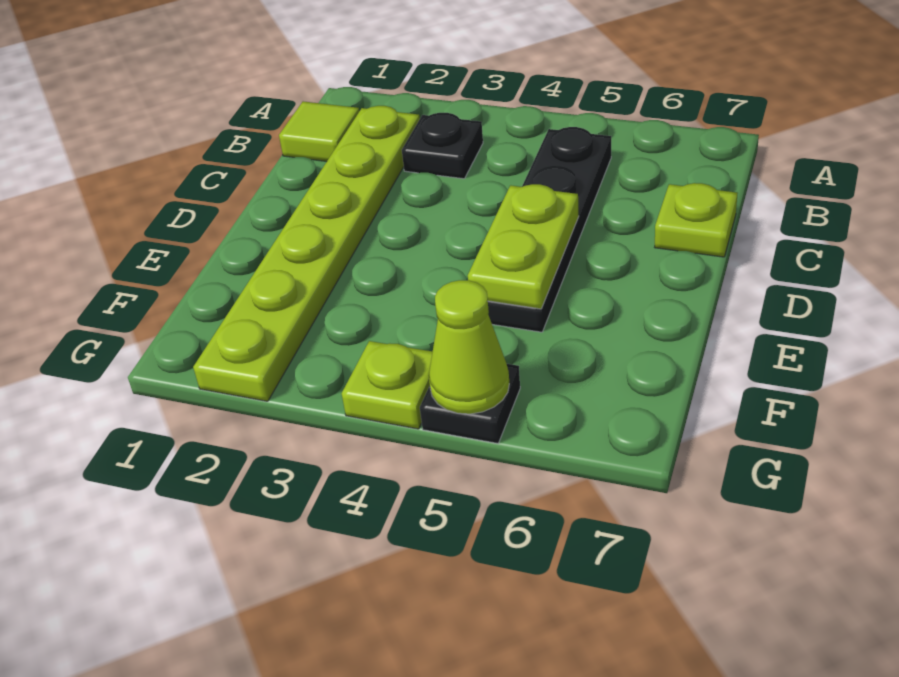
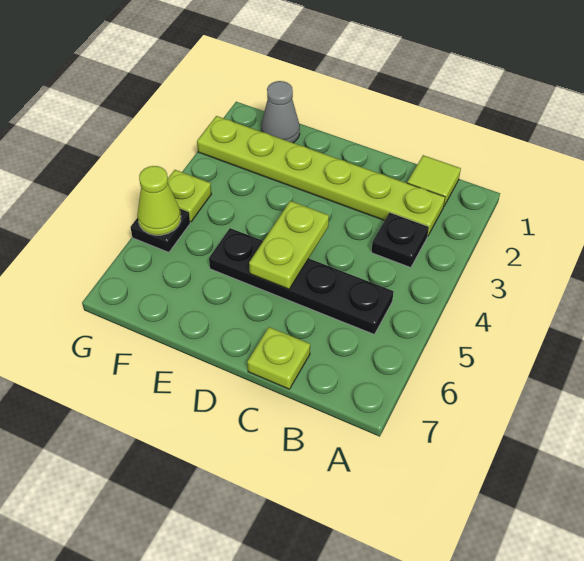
lime 1x2 plate [468,184,579,309] -> lime 1x2 plate turned to [249,201,329,289]
none -> grey 1x1 cone [261,81,300,143]

